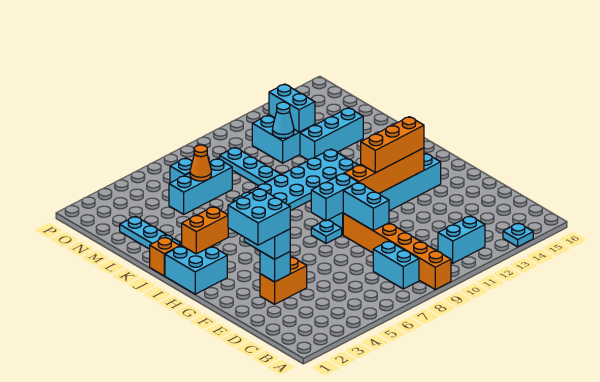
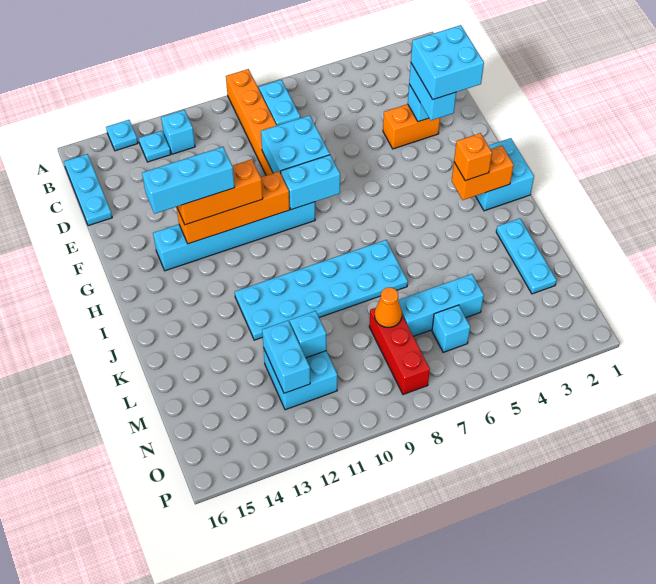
cyan 1x2 brick [438,216,485,263] -> cyan 1x1 brick [161,110,195,154]
cyan 1x2 brick [343,183,389,231] -> cyan 2x2 brick [261,115,330,173]
cyan 1x1 plate [311,220,342,243] -> cyan 1x1 plate moved to [139,131,171,162]
orange 1x1 brick [150,237,180,276] -> orange 1x1 brick moved to [454,133,492,181]
cyan 1x3 plate [220,147,281,186] -> cyan 1x3 plate moved to [64,154,112,226]
cyan 1x3 brick [300,108,363,160] -> cyan 1x3 brick moved to [142,147,235,214]
orange 1x1 cone [190,145,211,181] -> orange 1x1 cone moved to [375,287,402,328]
none -> red 1x3 brick [369,308,430,394]
cyan 1x1 cone [272,102,294,138] -> cyan 1x1 brick [290,311,326,358]

